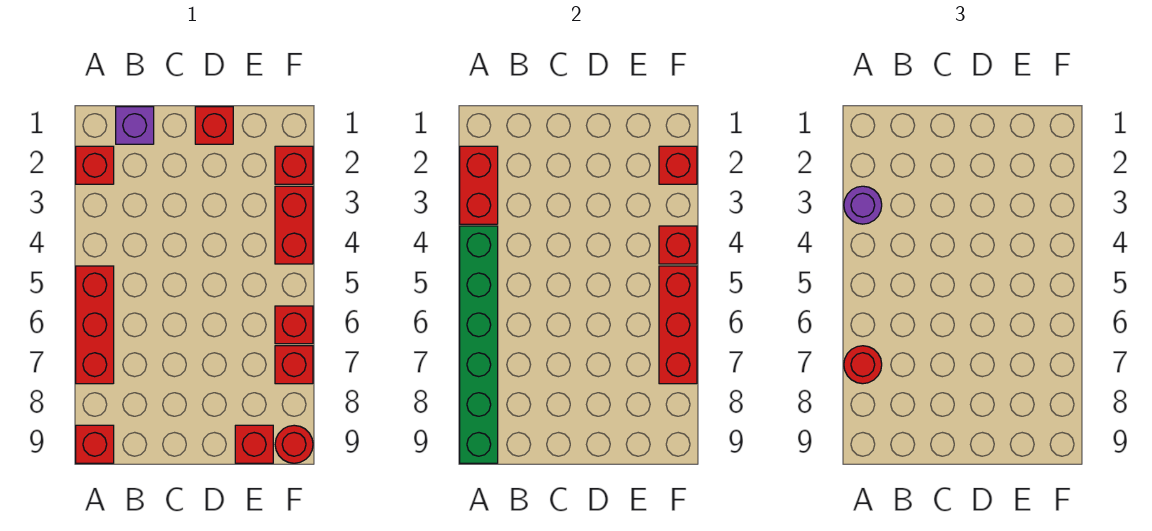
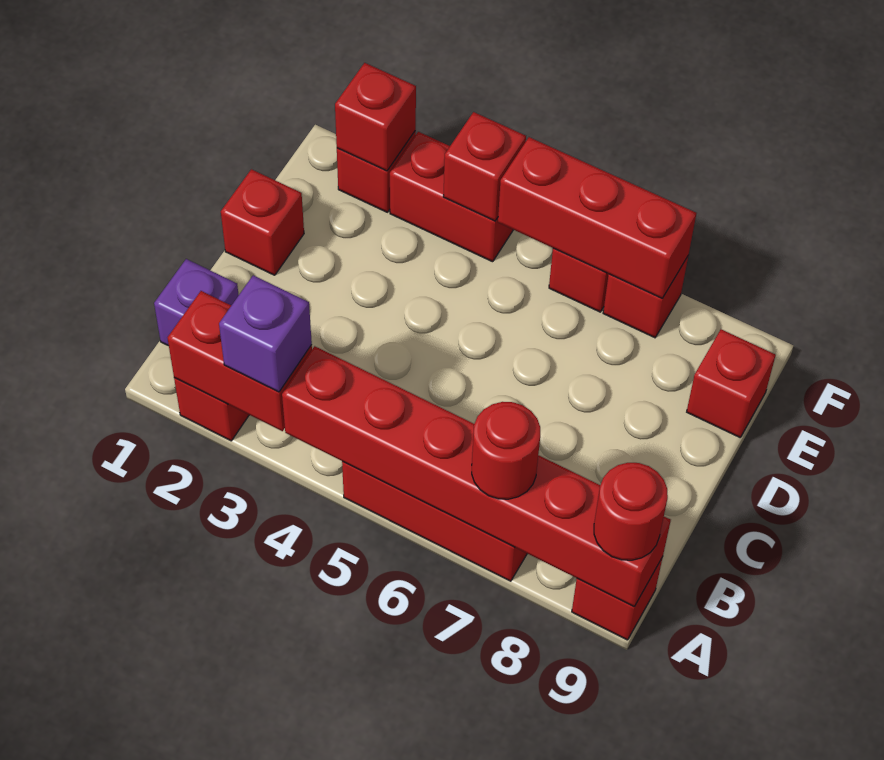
purple 1x1 round brick [844,186,882,224] -> purple 1x1 brick [219,275,312,392]
green 1x6 brick [460,226,498,463] -> red 1x6 brick [282,346,671,607]
red 1x1 round brick [275,425,313,463] -> red 1x1 round brick moved to [594,463,668,560]

